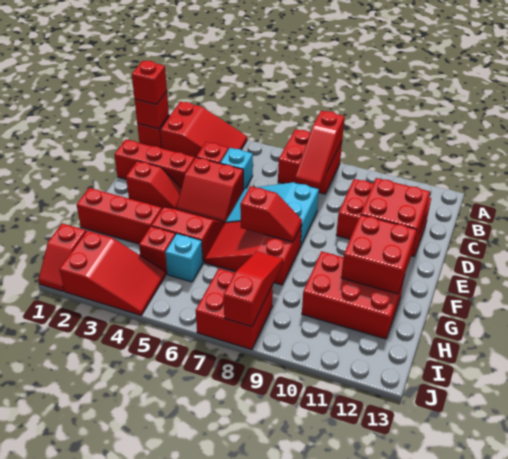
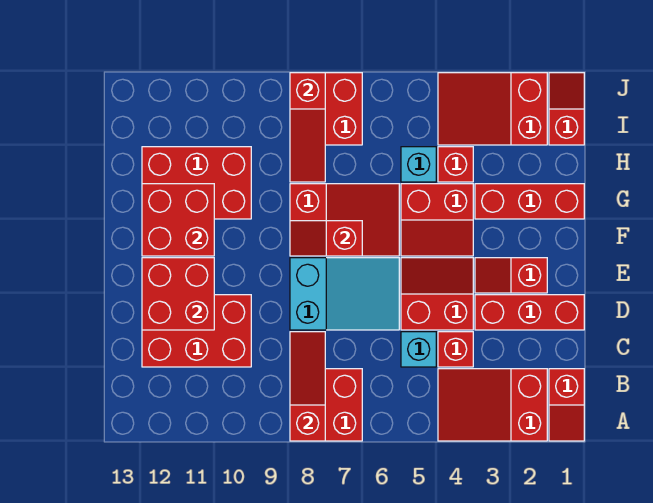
red 1x1 brick [135,92,169,129] -> none
red 1x1 brick [132,61,167,105] -> none

